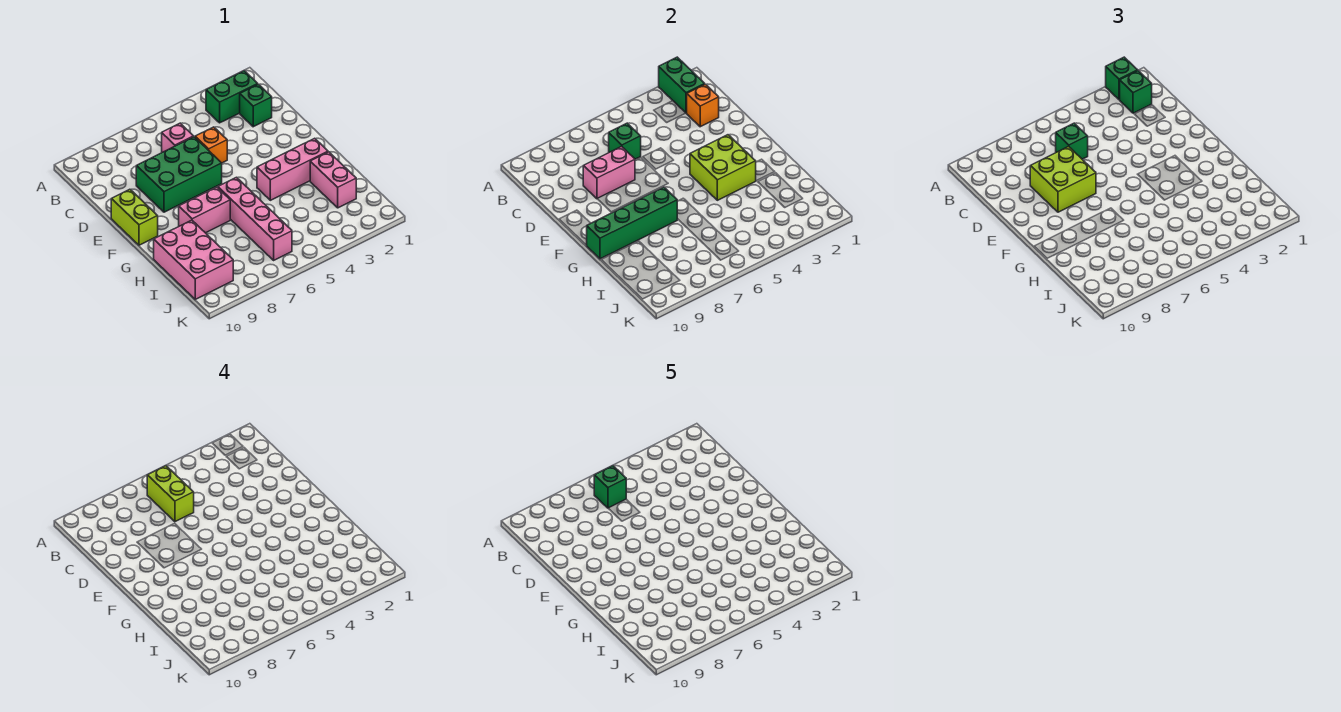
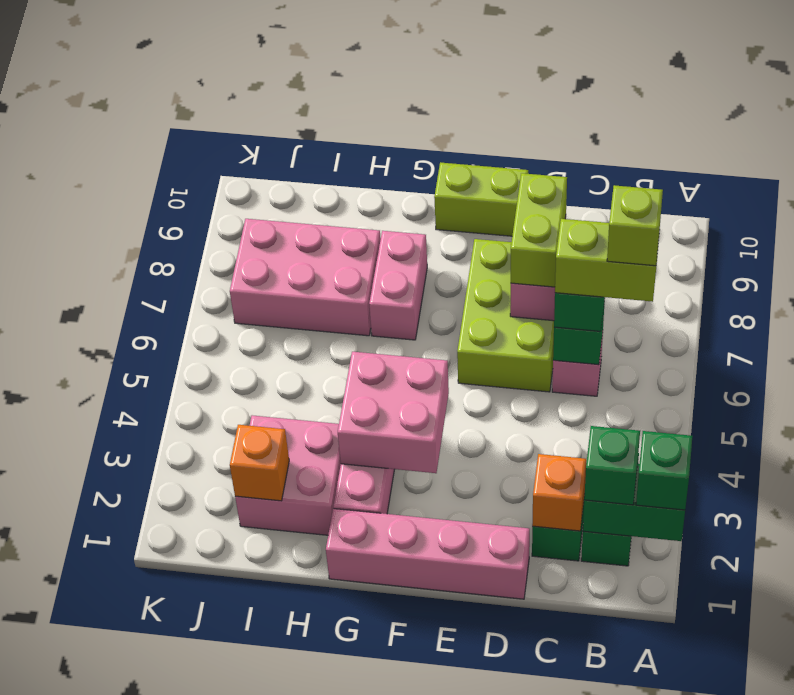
green 1x1 brick [594,466,626,508] -> lime 1x1 brick [607,185,663,266]
orange 1x1 brick [195,127,227,163] -> orange 1x1 brick moved to [230,425,289,501]
green 2x3 brick [136,137,222,212] -> lime 2x3 brick [457,239,554,392]
lime 2x2 brick [1030,147,1096,212] -> lime 1x2 brick [511,173,567,287]
lime 2x2 brick [690,135,756,200] -> pink 2x2 brick [338,352,449,473]
pink 1x4 brick [218,177,292,260] -> pink 1x4 brick moved to [326,508,530,599]
green 1x4 brick [587,187,677,259] -> none
pink 1x2 brick [310,152,356,208] -> pink 2x2 brick [235,415,341,535]
pink 2x3 brick [154,220,233,299] -> pink 2x3 brick moved to [230,219,381,336]

